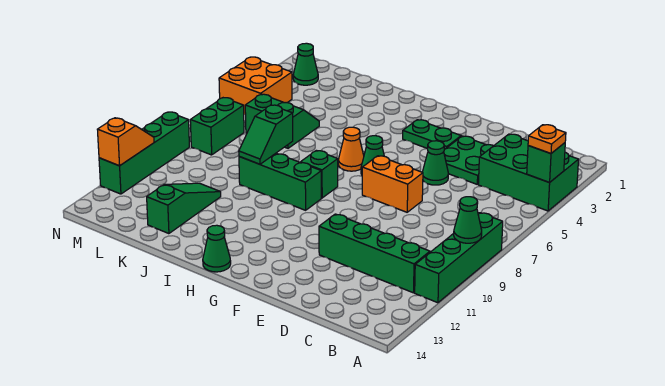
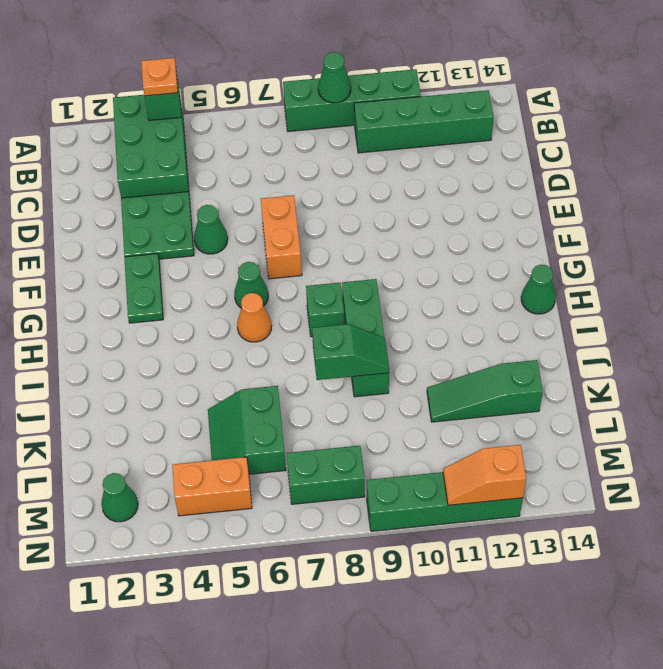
green 1x4 brick [319,214,430,293] -> green 1x4 brick turned to [354,90,494,153]
orange 2x2 brick [219,57,292,115] -> orange 1x2 brick [172,457,252,516]

